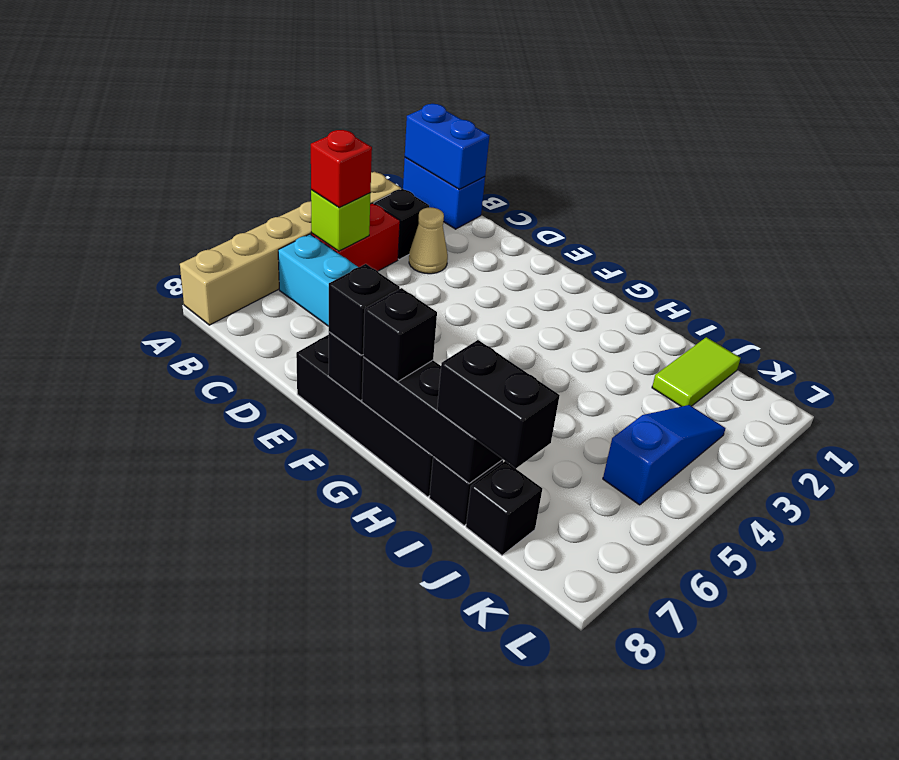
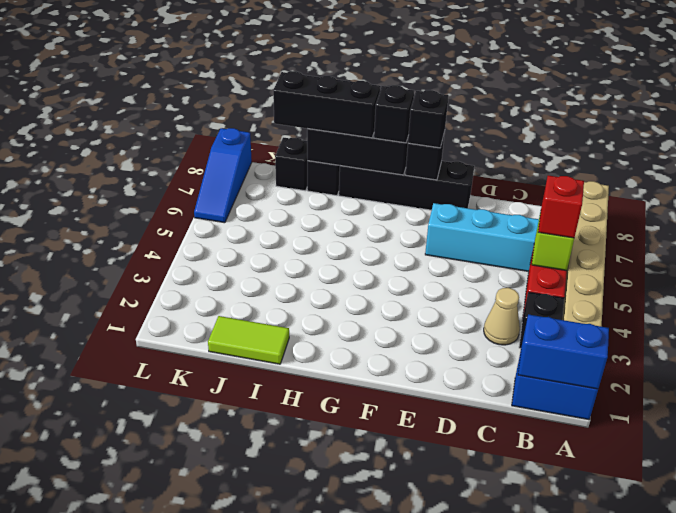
black 1x2 brick [437,340,560,468] -> black 1x3 brick [273,71,380,138]
lime 1x2 tile [652,337,741,407] -> lime 1x2 tile turned to [208,316,289,364]
blue 1x3 slope [603,405,725,505] -> blue 1x3 slope moved to [194,128,252,223]

